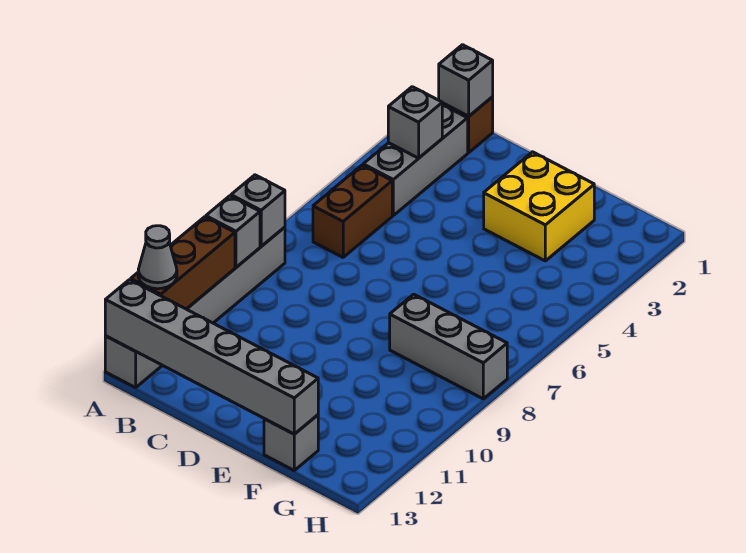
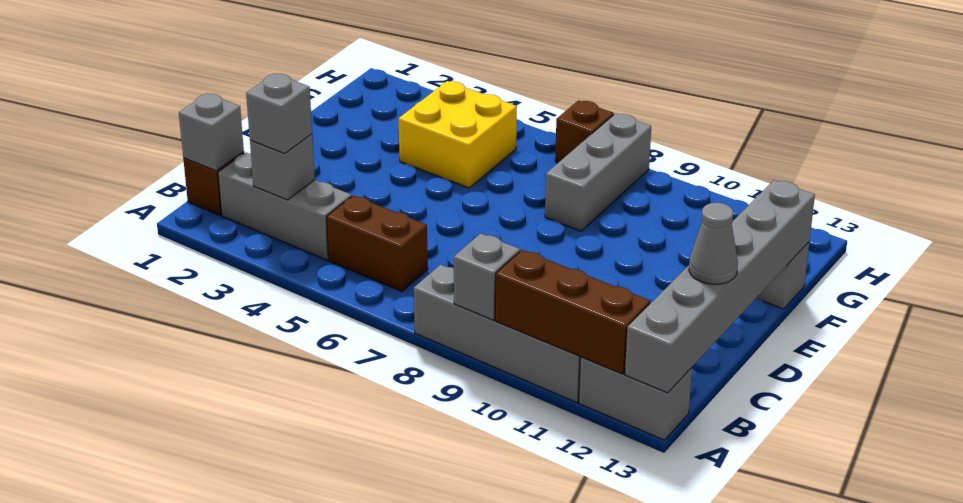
grey 1x1 brick [231,175,285,246] -> grey 1x1 brick moved to [246,73,312,154]
grey 1x1 cone [138,226,177,289] -> grey 1x1 cone moved to [689,203,738,284]
yellow 2x2 brick [484,152,594,261] -> yellow 2x2 brick moved to [398,81,517,188]
none -> brown 1x1 brick [555,100,614,163]

